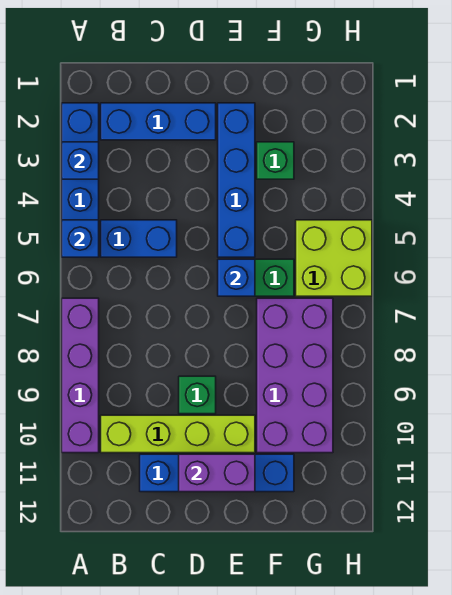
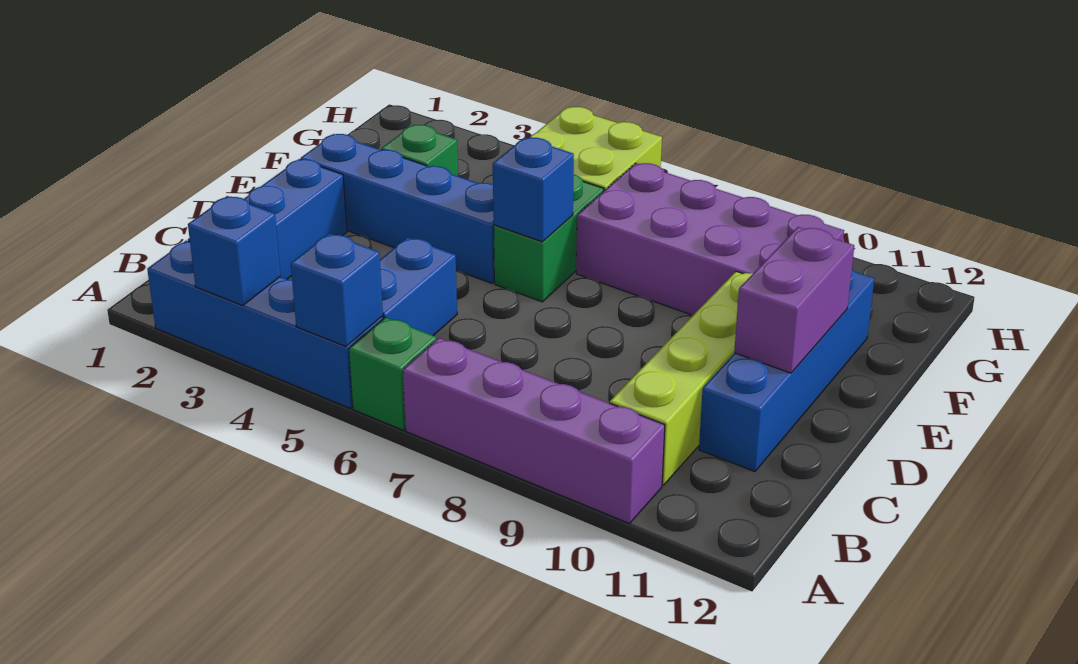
green 1x1 brick [179,376,216,414] -> green 1x1 brick moved to [349,317,436,430]

